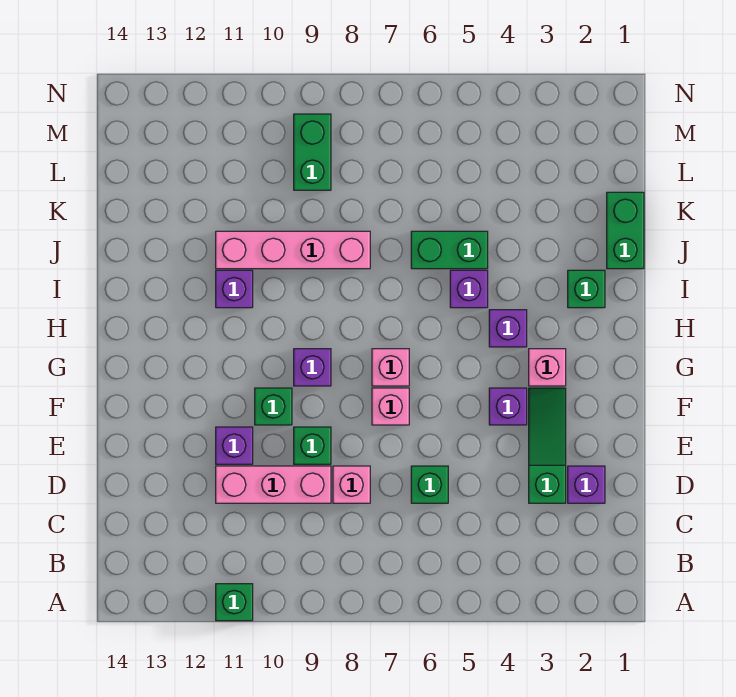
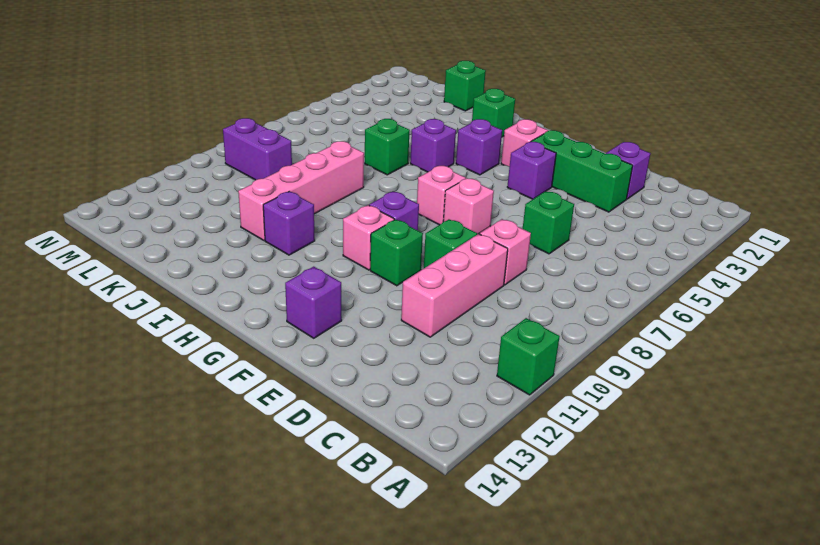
green 1x3 slope [529,388,566,503] -> green 1x3 brick [531,130,633,212]
purple 1x1 brick [216,427,253,464] -> purple 1x1 brick moved to [285,267,342,338]
none -> pink 1x1 brick [343,205,394,270]
green 1x2 brick [607,192,644,269] -> green 1x1 brick [444,61,486,111]
green 1x2 brick [411,231,488,269] -> green 1x1 brick [365,119,410,175]
green 1x2 brick [294,114,331,190] -> purple 1x2 brick [223,118,292,180]

